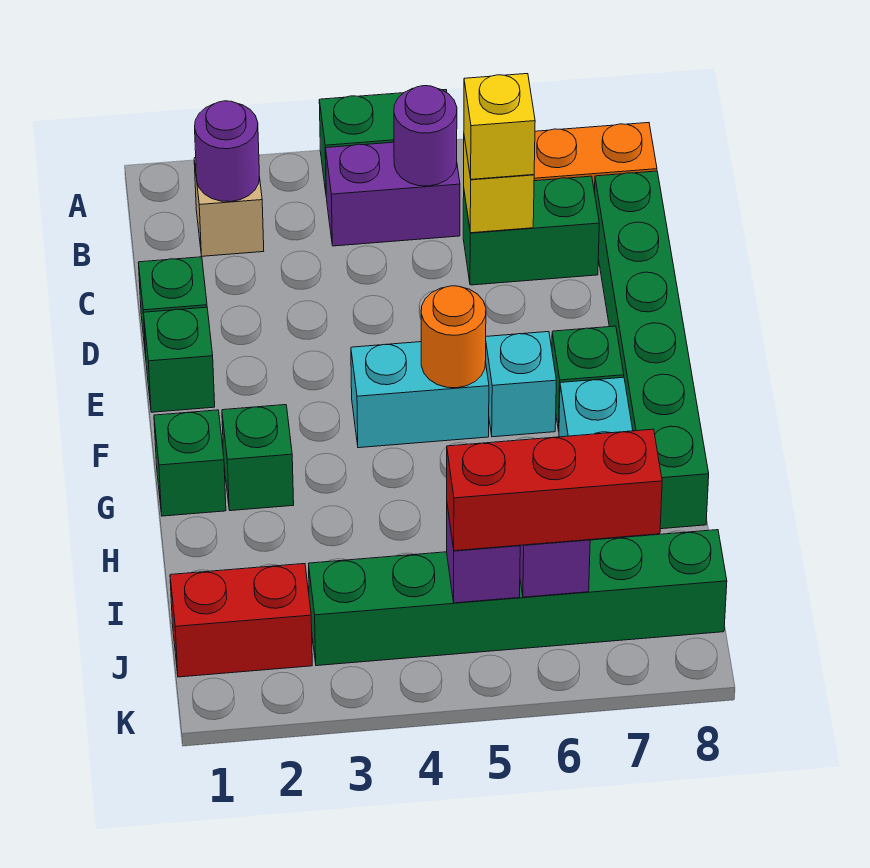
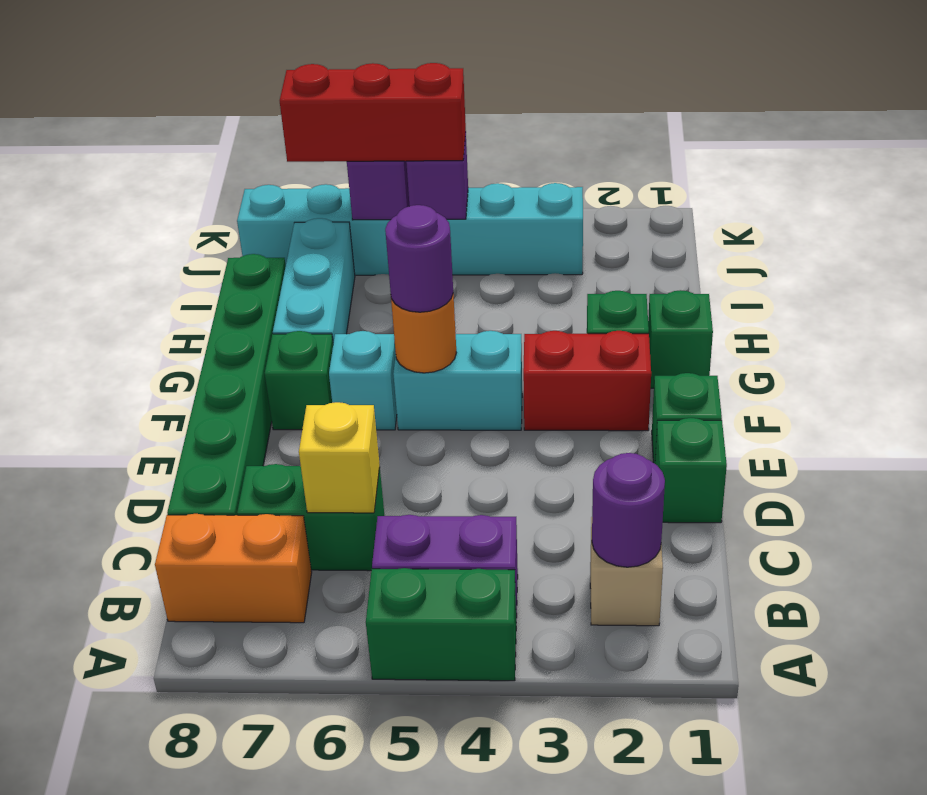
purple 1x1 round brick [394,86,457,186] -> purple 1x1 round brick moved to [385,205,453,312]
yellow 1x1 brick [464,74,535,179] -> none
red 1x2 brick [170,564,312,677] -> red 1x2 brick moved to [523,331,651,431]
green 1x6 brick [309,530,727,666] -> cyan 1x6 brick [237,183,583,275]

